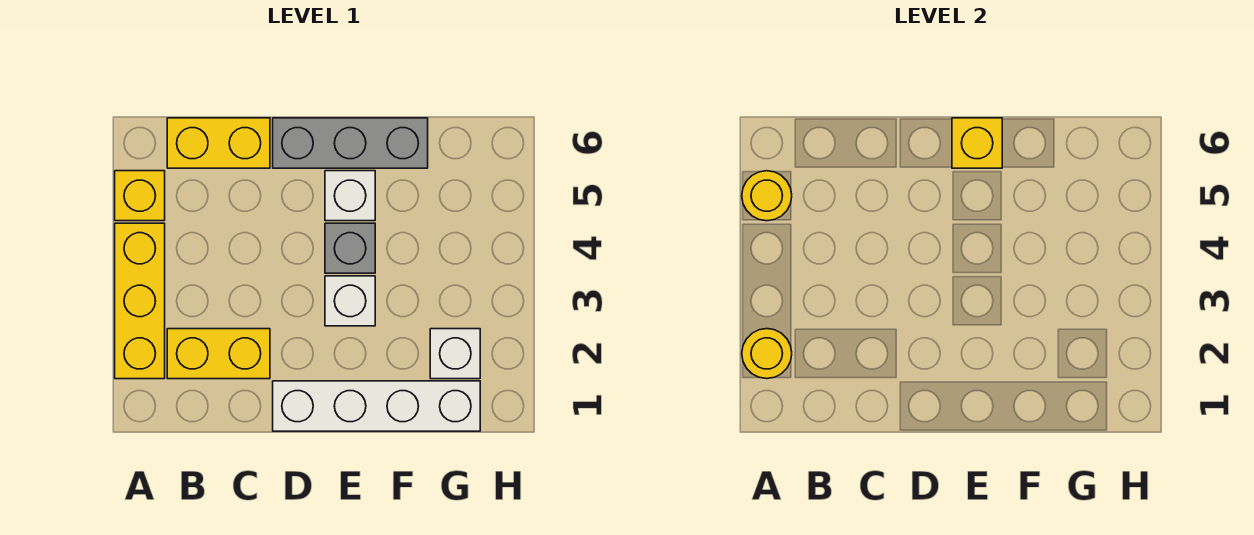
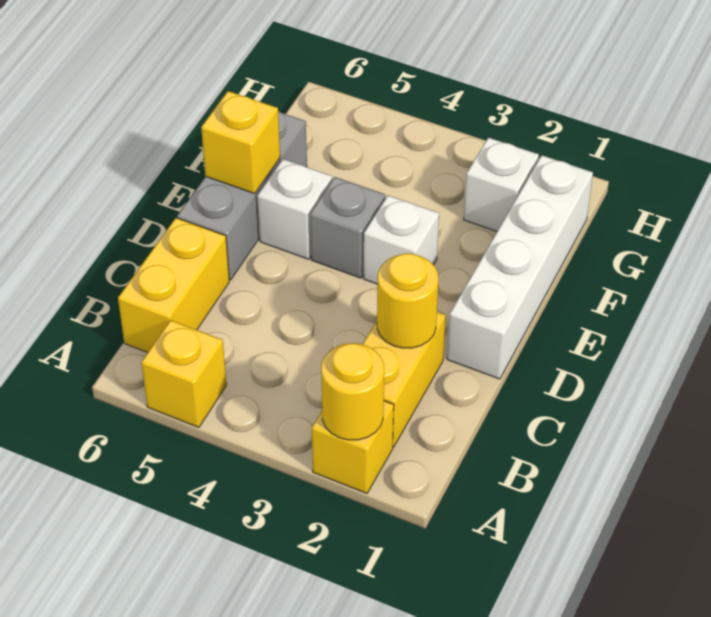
yellow 1x3 brick [115,223,165,379] -> yellow 1x1 brick [312,401,394,493]
yellow 1x1 round brick [742,171,792,221] -> yellow 1x1 round brick moved to [377,253,438,348]

